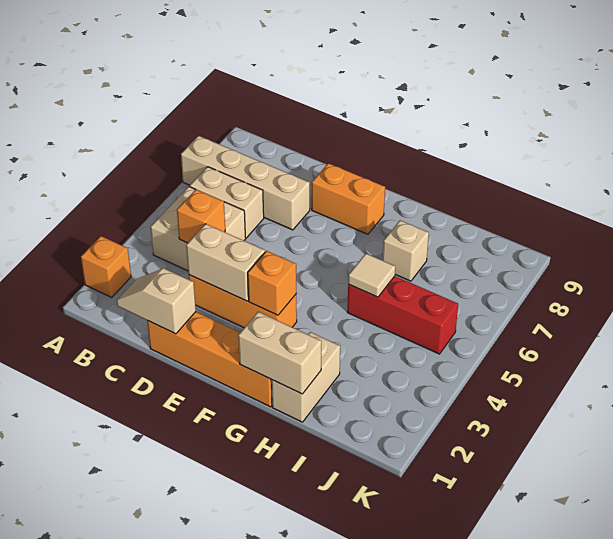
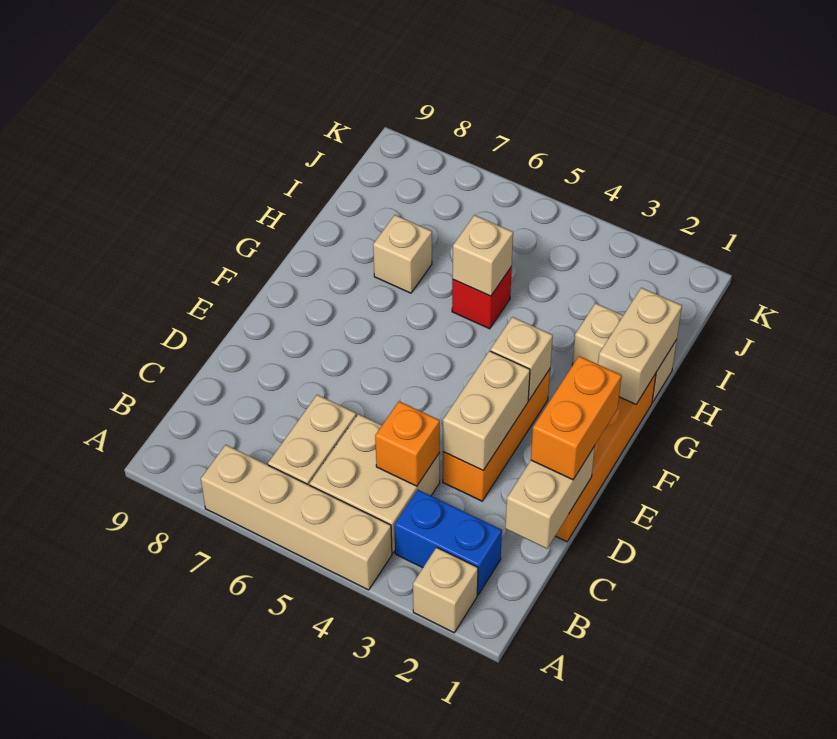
orange 1x1 brick [81,236,131,297] -> tan 1x1 brick [413,547,478,633]
tan 1x4 brick [181,136,310,230] -> tan 1x4 brick turned to [201,445,392,590]
none -> blue 1x2 brick [394,490,502,595]
tan 1x2 slope [117,268,196,334] -> tan 1x2 brick [505,446,595,549]
orange 1x2 brick [312,163,385,234] -> orange 1x2 brick moved to [531,356,622,480]
orange 1x1 brick [248,251,296,315] -> tan 1x1 brick [490,317,553,400]
red 1x3 brick [347,276,458,354] -> red 1x1 brick [452,267,512,329]
tan 1x1 tile [348,254,395,297] -> tan 1x1 brick [452,215,513,296]

